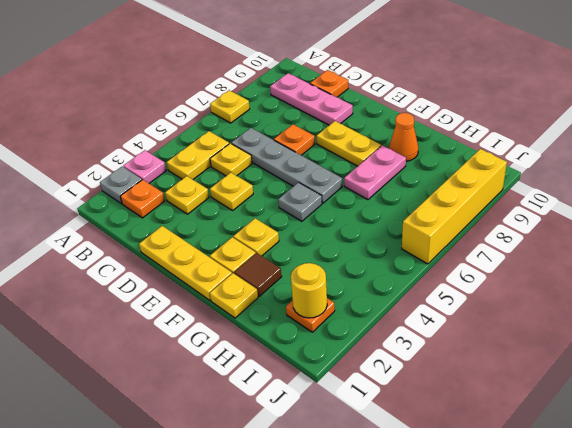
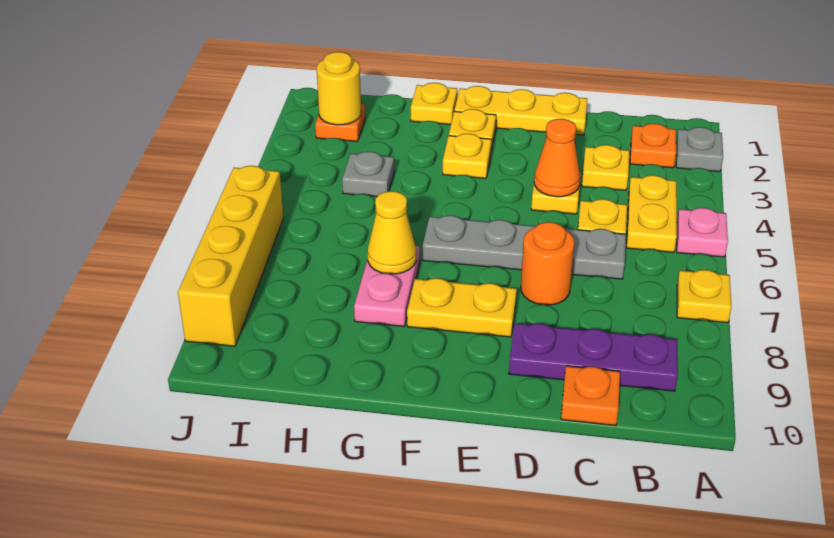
pink 1x1 plate [123,150,166,183] -> pink 1x1 plate moved to [677,208,728,257]
pink 1x3 plate [270,73,353,125] -> purple 1x3 plate [509,323,678,391]
orange 1x1 plate [274,124,315,155] -> orange 1x1 round brick [521,222,574,305]
grey 1x1 plate [278,182,322,221] -> grey 1x1 plate moved to [342,152,394,197]
brown 1x1 tile [234,253,282,296] -> none
none -> yellow 1x1 cone [368,191,416,274]
orange 1x1 cone [389,113,418,161] -> orange 1x1 cone moved to [534,119,580,197]

